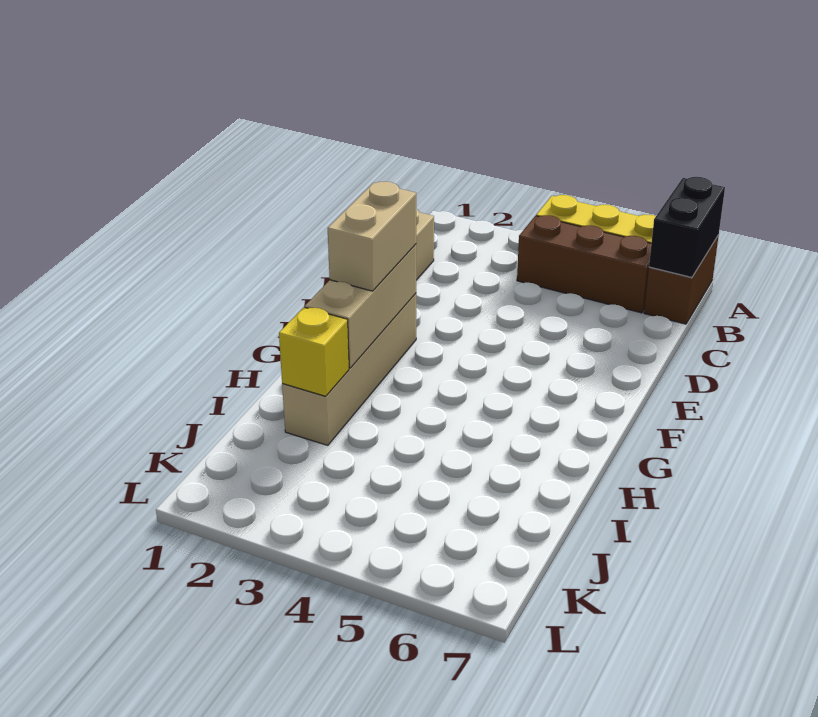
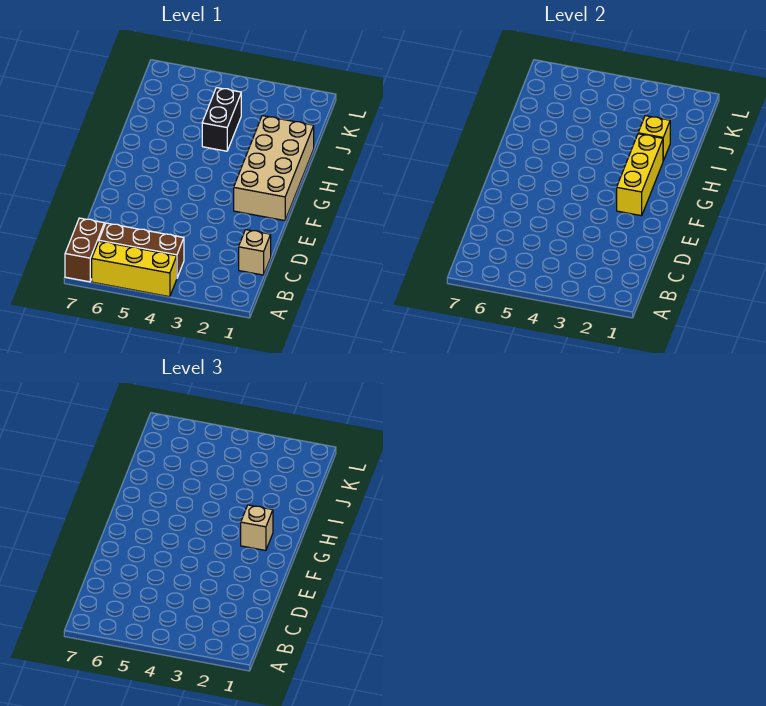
black 1x2 brick [649,177,725,278] -> black 1x2 brick moved to [202,88,241,151]
tan 1x4 brick [282,294,416,445] -> tan 2x4 brick [234,116,314,221]
tan 1x3 brick [305,244,416,368] -> yellow 1x3 brick [617,134,663,216]
tan 1x2 brick [328,182,416,291] -> tan 1x1 brick [241,505,273,551]

